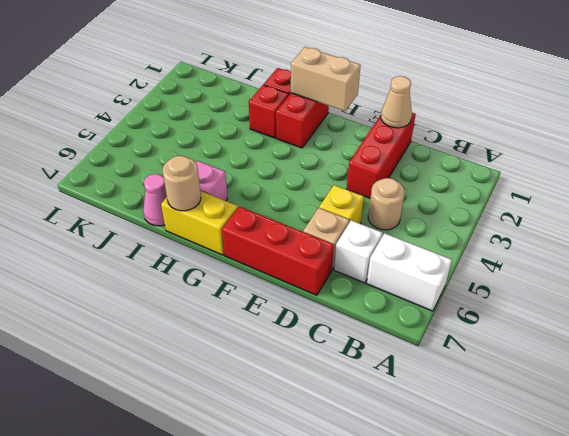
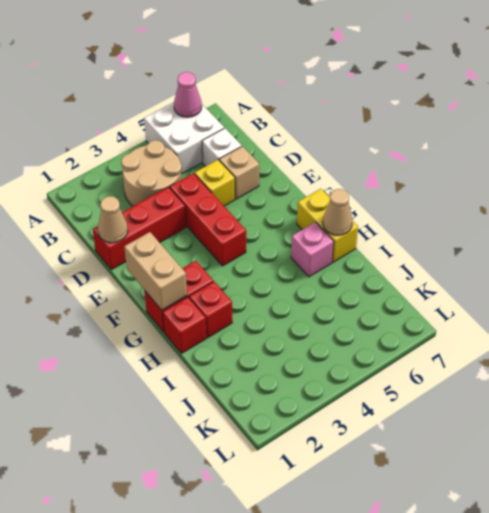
white 1x2 brick [367,233,452,311] -> white 2x2 brick [144,102,224,174]
tan 1x1 round brick [368,178,405,230] -> tan 2x2 round brick [121,140,182,206]
red 1x3 brick [222,206,334,295] -> red 1x3 brick moved to [170,173,246,266]
tan 1x1 round brick [162,156,201,211] -> tan 1x1 cone [323,189,353,235]
pink 1x1 cone [143,174,167,226] -> pink 1x1 cone moved to [174,72,202,117]

